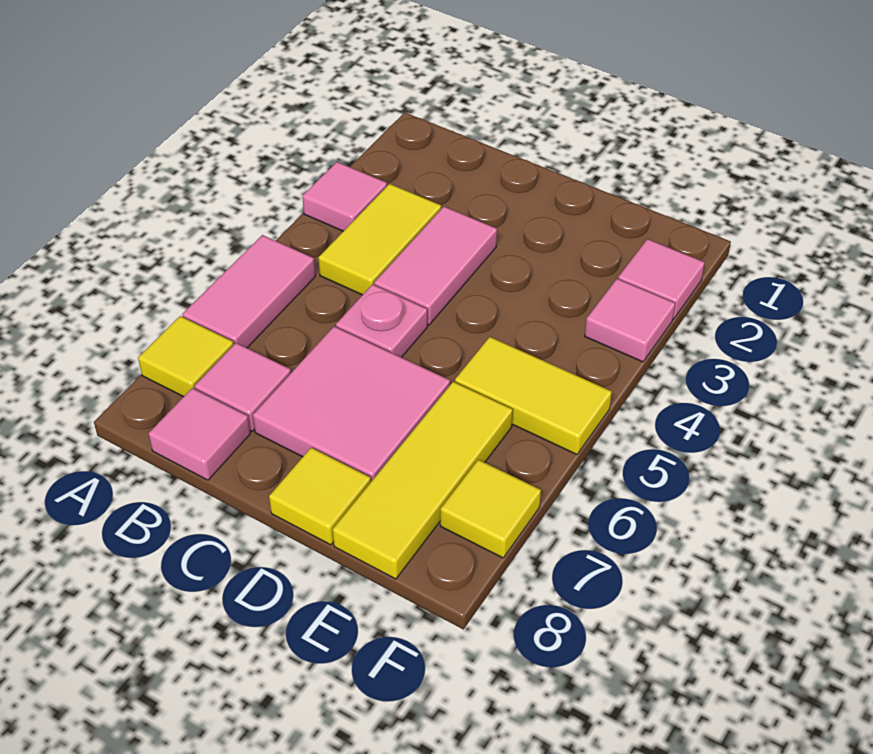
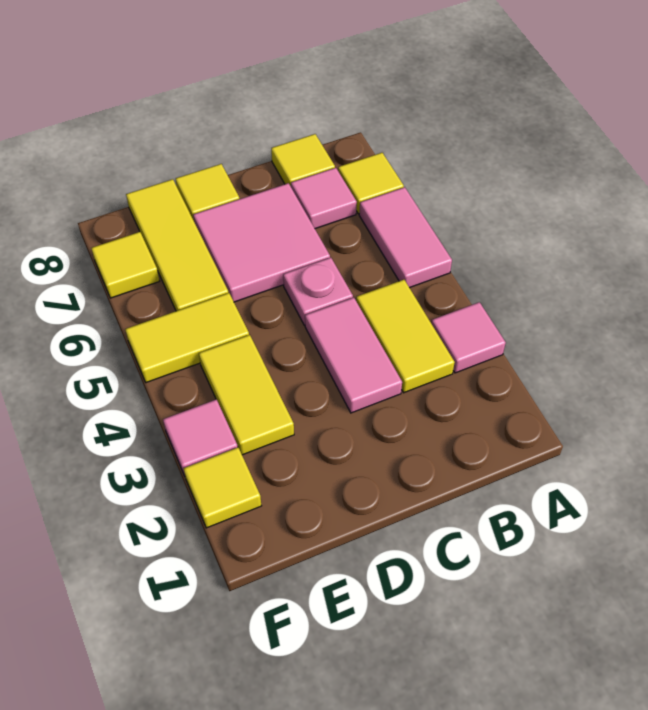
pink 1x1 tile [149,388,250,480] -> yellow 1x1 tile [271,134,335,186]
none -> yellow 1x2 tile [199,335,294,455]
pink 1x1 tile [618,239,705,319] -> yellow 1x1 tile [184,448,261,528]

